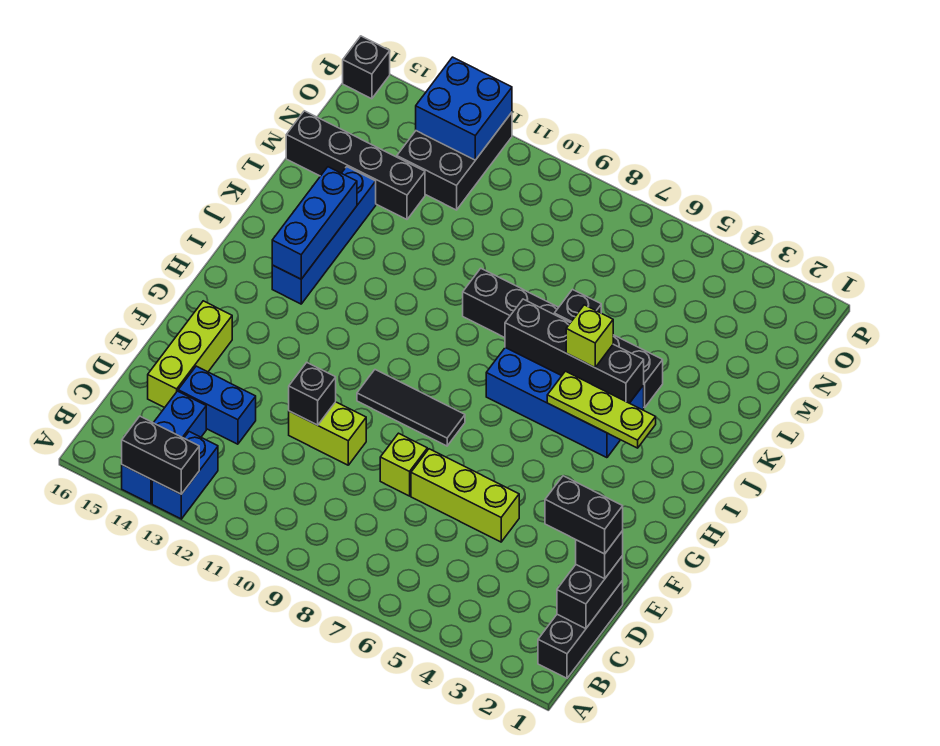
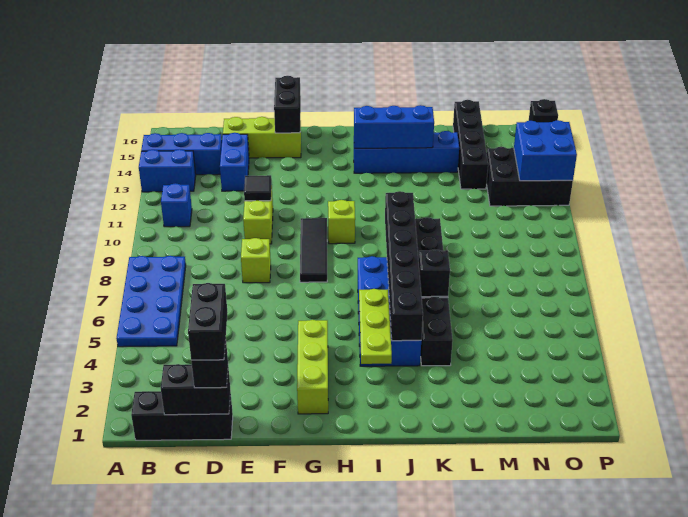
none -> blue 2x4 plate [116,256,186,347]
black 1x2 brick [122,416,199,494] -> black 1x2 brick moved to [274,76,301,133]
none -> blue 1x1 brick [161,183,192,227]
lime 1x3 brick [411,449,519,542] -> lime 1x3 brick moved to [297,320,328,414]
black 1x1 brick [289,363,336,425] -> black 1x1 tile [244,175,272,201]
black 1x4 brick [505,299,644,403] -> black 1x6 brick [385,191,423,341]
lime 1x1 brick [566,305,613,368] -> lime 1x1 brick moved to [328,200,355,244]

